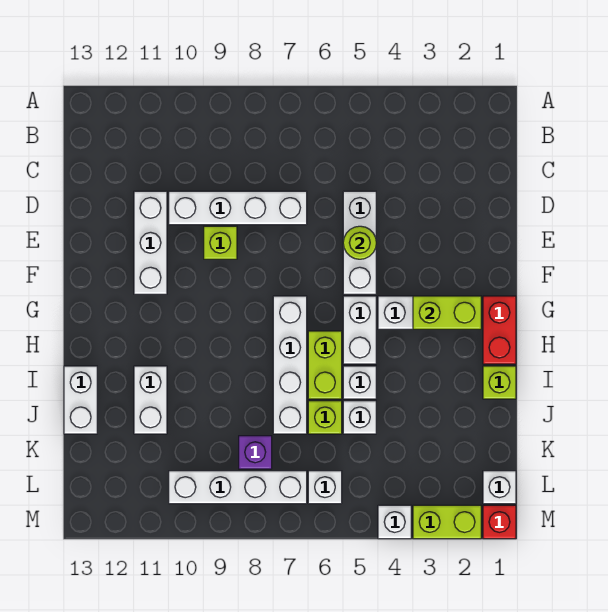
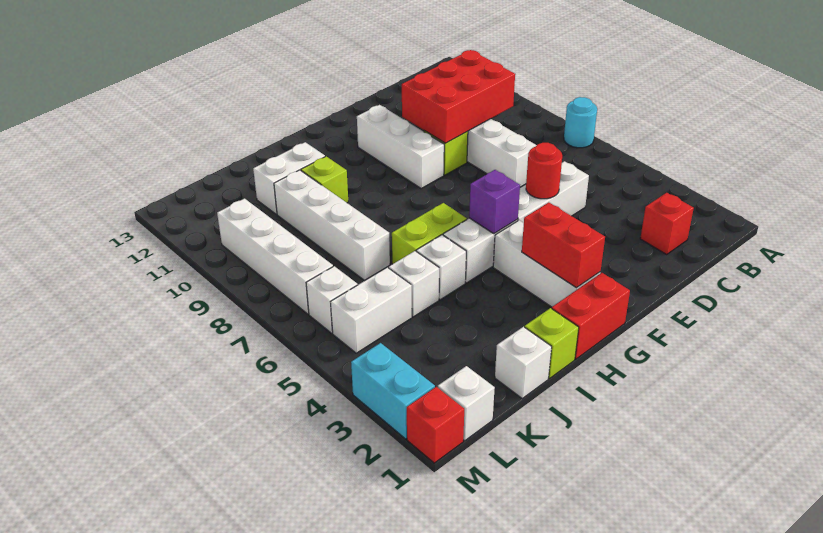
none -> cyan 1x1 round brick [564,97,597,148]
none -> red 1x1 brick [640,193,694,254]
none -> red 2x3 brick [402,50,515,143]
white 1x3 brick [134,191,167,294] -> white 1x3 brick turned to [357,105,444,189]
lime 1x1 round brick [343,226,376,259] -> red 1x1 round brick [526,143,562,199]
lime 1x2 brick [413,296,481,329] -> red 1x2 brick [522,202,605,288]
white 1x4 brick [273,296,307,434] -> white 1x4 brick turned to [274,170,390,280]
white 1x2 brick [64,366,97,434] -> white 1x2 brick moved to [331,267,412,353]
lime 1x1 brick [308,401,342,434] -> lime 1x1 brick moved to [301,156,348,203]
purple 1x1 brick [239,436,272,469] -> purple 1x1 brick moved to [469,170,520,234]
lime 1x2 brick [413,505,481,539] -> cyan 1x2 brick [351,343,435,439]
white 1x1 brick [378,505,411,539] -> white 1x1 brick moved to [495,327,552,398]

